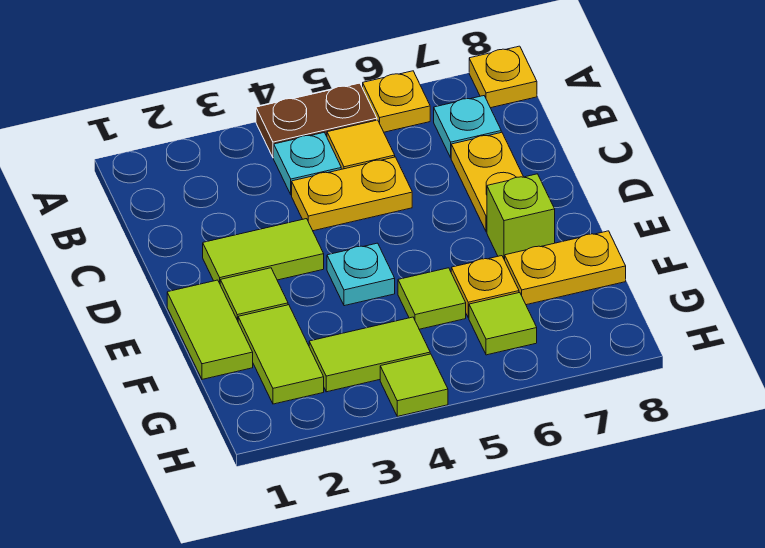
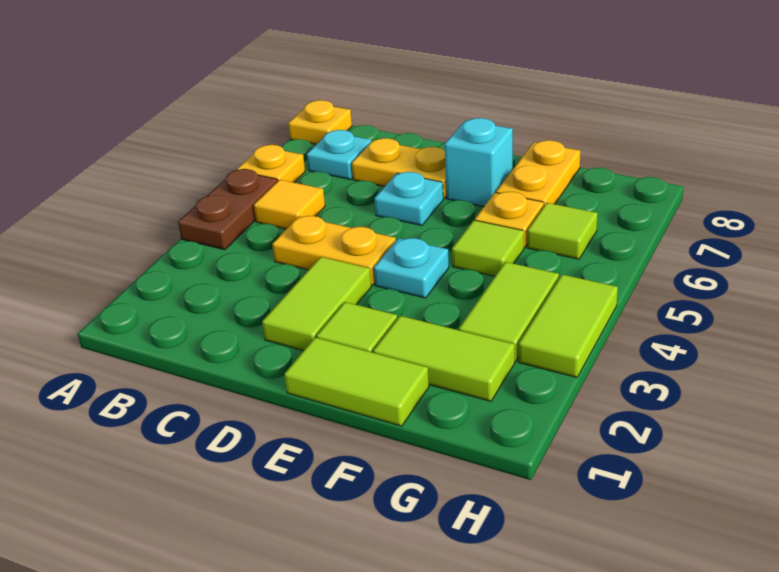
cyan 1x1 plate [274,133,341,195] -> cyan 1x1 plate moved to [374,172,443,225]
yellow 1x2 plate [292,157,412,231] -> yellow 1x2 plate turned to [272,216,396,285]
lime 1x1 brick [487,174,555,260] -> cyan 1x1 brick [445,118,513,207]
lime 1x1 tile [380,354,448,416] -> lime 1x2 tile [519,274,618,377]

